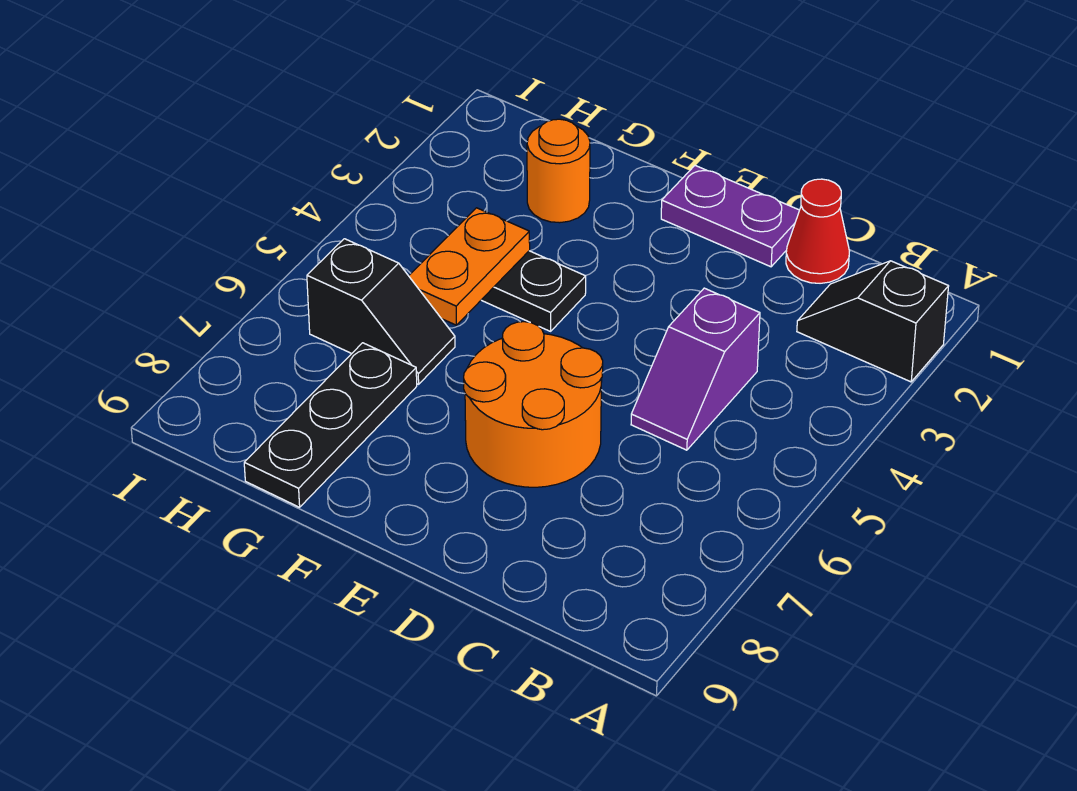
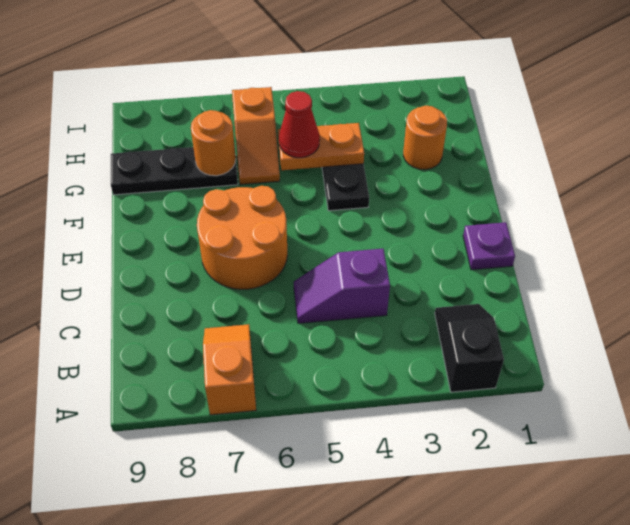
none -> orange 1x2 slope [203,324,256,415]
red 1x1 cone [786,179,850,283] -> red 1x1 cone moved to [279,91,320,158]
purple 1x2 plate [661,166,799,267] -> purple 1x1 plate [463,222,515,270]
black 1x2 slope [307,239,455,384] -> orange 1x2 slope [232,87,280,185]
none -> orange 1x1 round brick [191,110,236,176]

